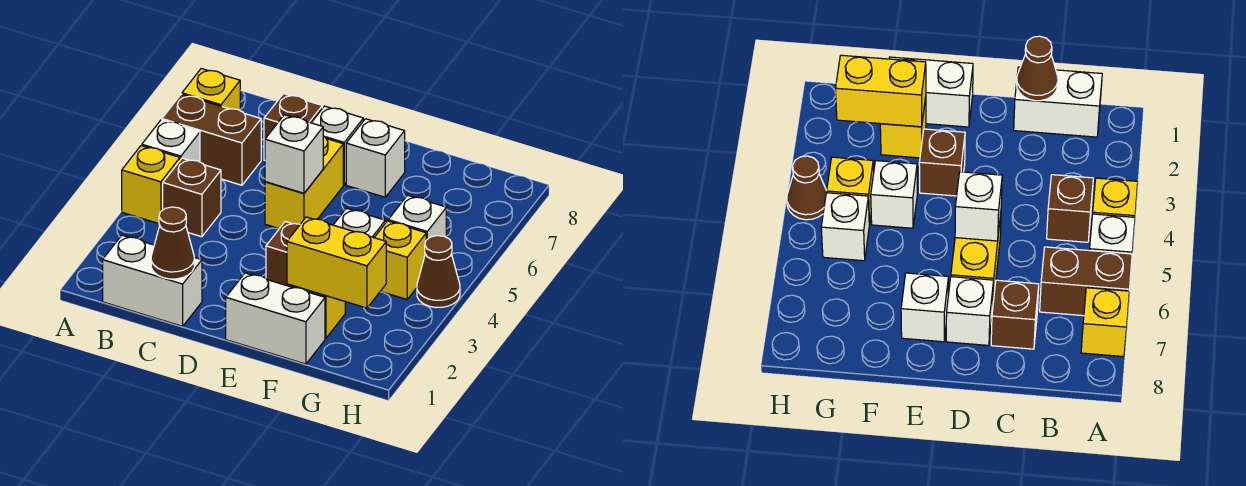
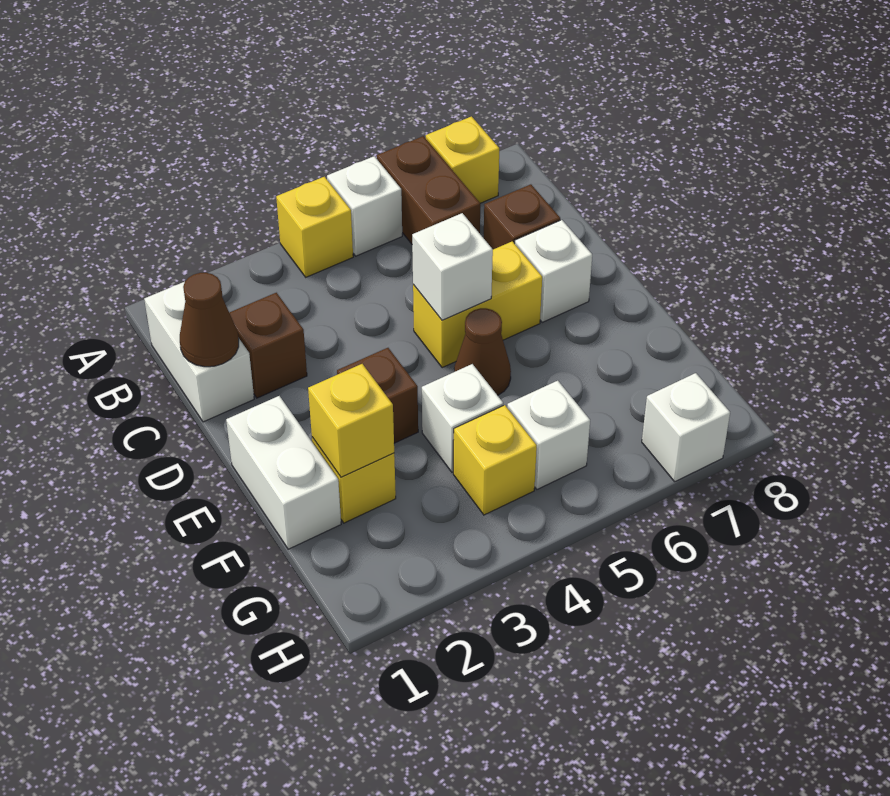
brown 1x1 brick [163,158,221,237] -> brown 1x1 brick moved to [229,293,307,398]
white 1x1 brick [346,119,405,197] -> white 1x1 brick moved to [642,373,730,481]
yellow 1x2 brick [287,217,386,308] -> yellow 1x1 brick [308,364,394,477]
brown 1x1 cone [417,236,460,308] -> brown 1x1 cone moved to [454,308,511,395]

